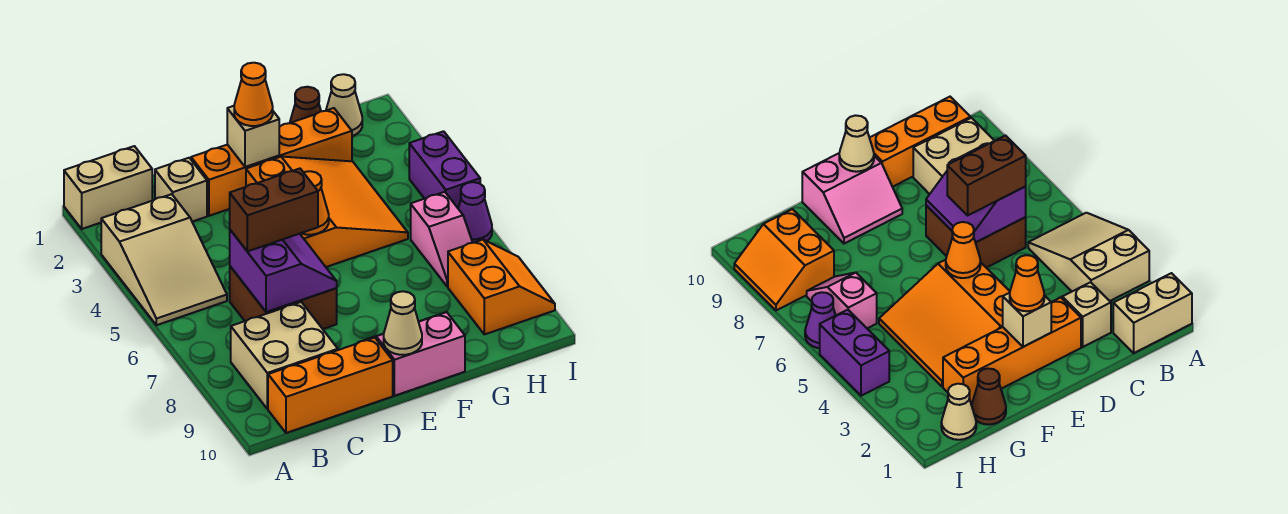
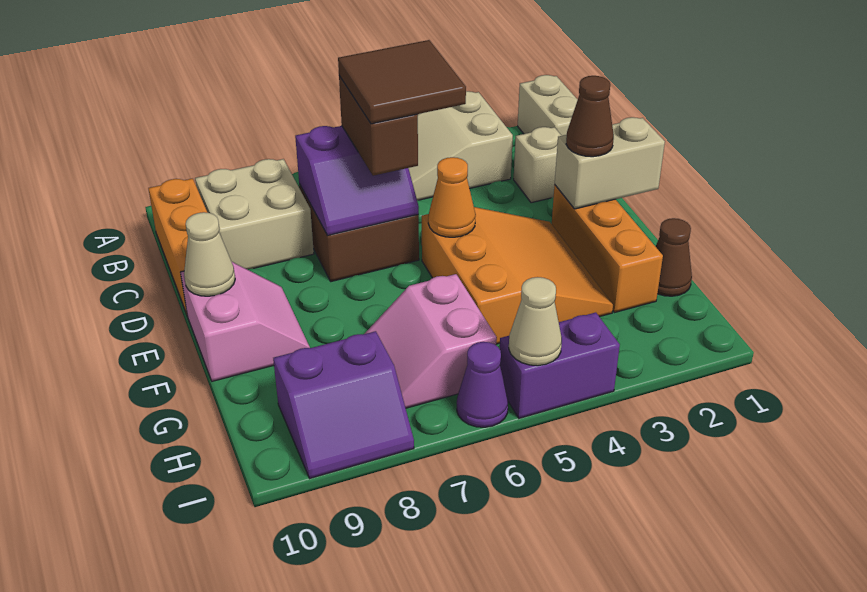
none -> brown 2x2 tile [338,40,466,124]
orange 1x4 brick [191,108,352,216] -> orange 1x3 brick [552,185,663,313]
tan 1x1 brick [227,106,279,167] -> tan 1x2 brick [555,117,665,209]
orange 1x1 cone [234,63,273,126] -> brown 1x1 cone [566,76,614,157]
orange 3x3 slope [246,157,408,267] -> orange 3x3 slope turned to [422,207,613,344]
tan 1x1 cone [326,74,362,136] -> tan 1x1 cone moved to [509,277,562,366]
pink 1x2 slope [411,192,473,286] -> pink 2x2 slope [365,274,497,408]
orange 2x2 slope [448,240,555,334] -> purple 2x2 slope [273,331,414,478]

